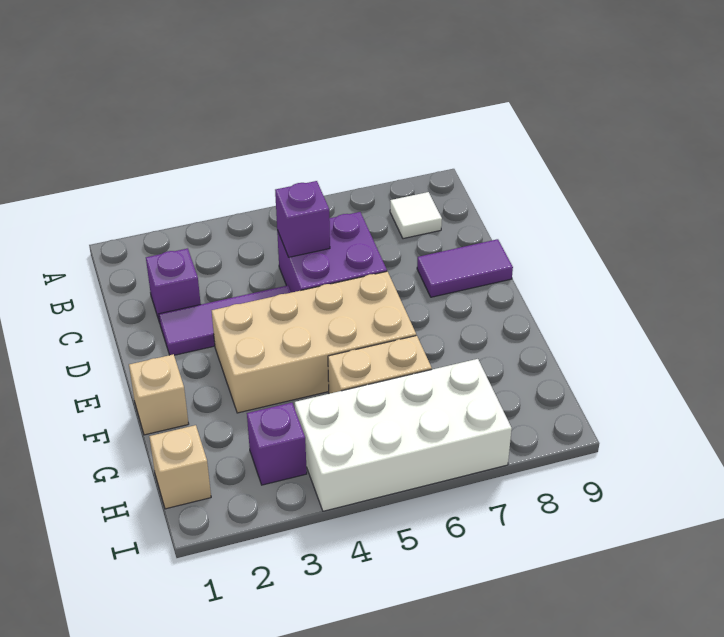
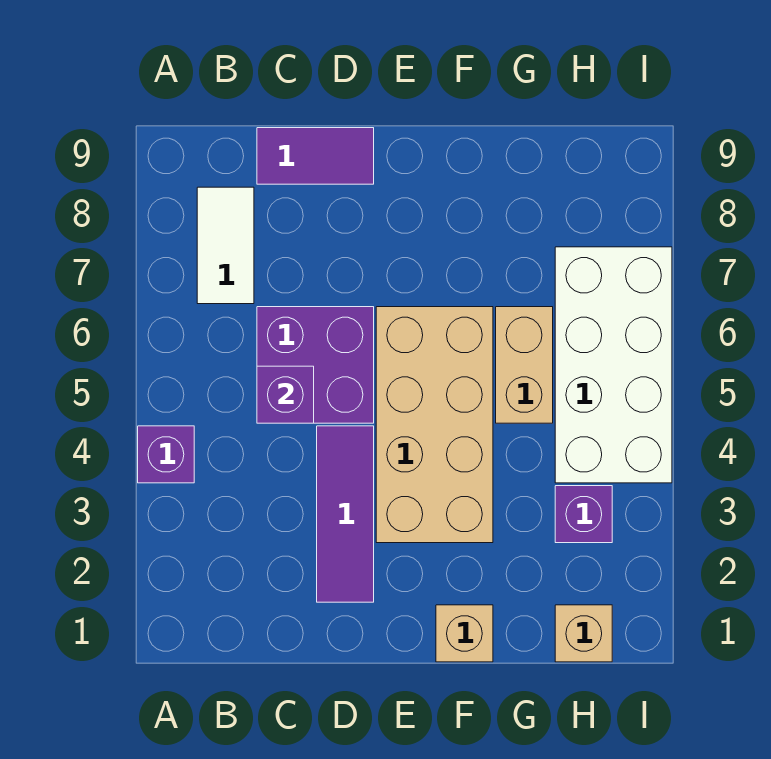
white 1x1 tile [390,192,442,239] -> white 1x2 tile [197,187,254,304]
purple 1x1 brick [146,248,201,323] -> purple 1x1 brick moved to [138,426,194,483]
purple 1x2 tile [417,239,513,297] -> purple 1x2 tile turned to [257,128,374,184]

